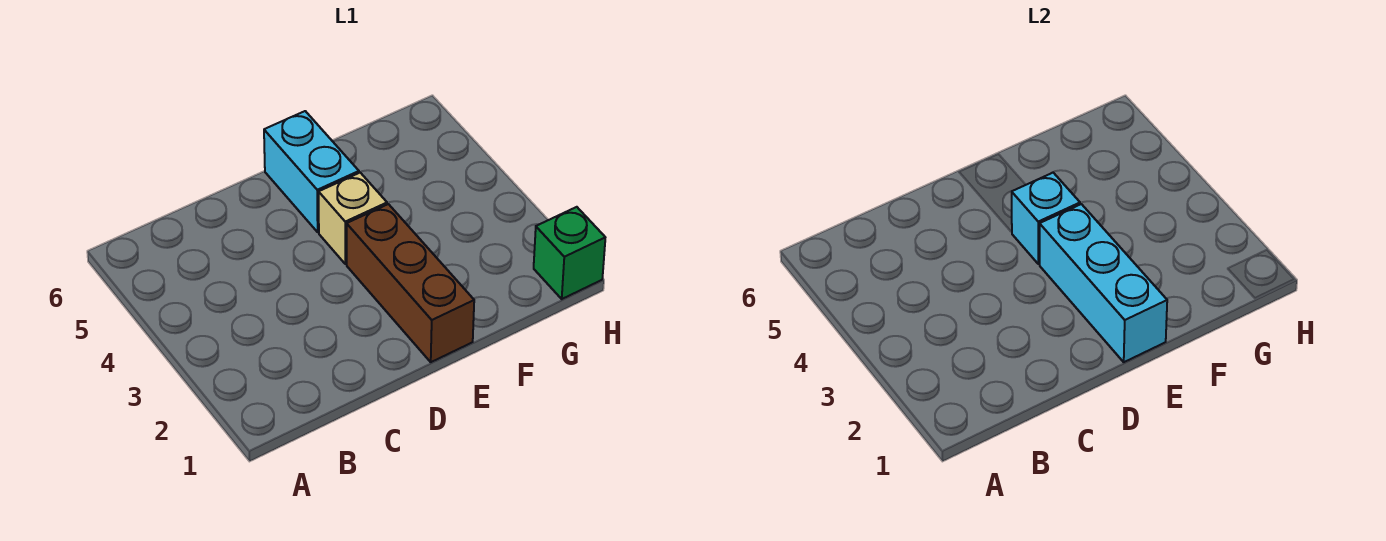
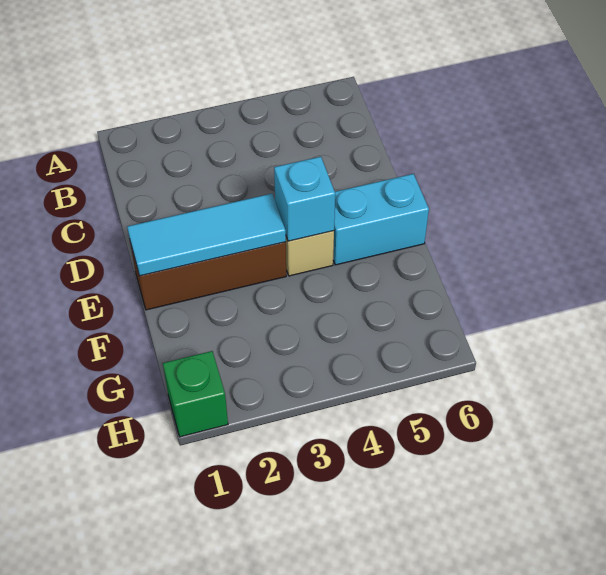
cyan 1x3 brick [1040,204,1167,362] -> cyan 1x3 tile [127,194,286,276]

